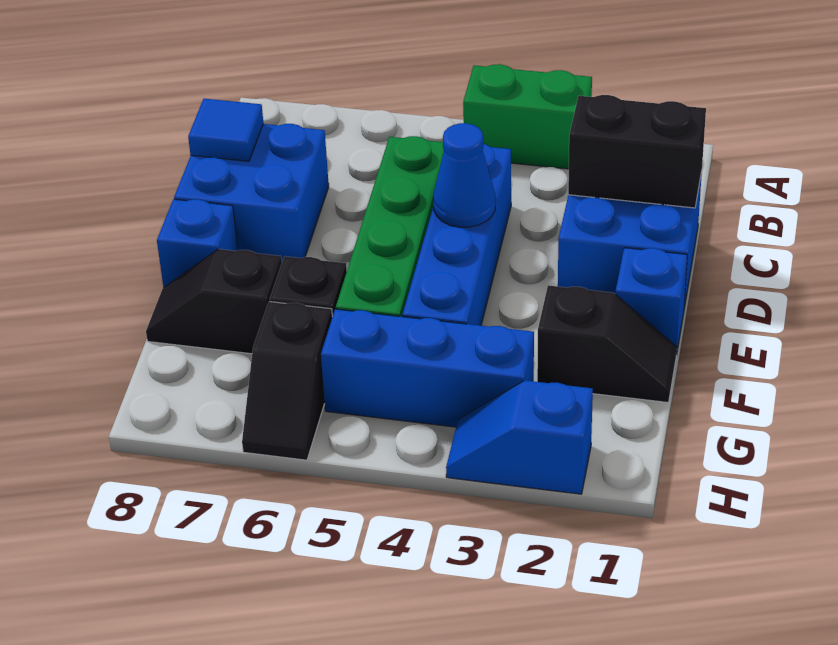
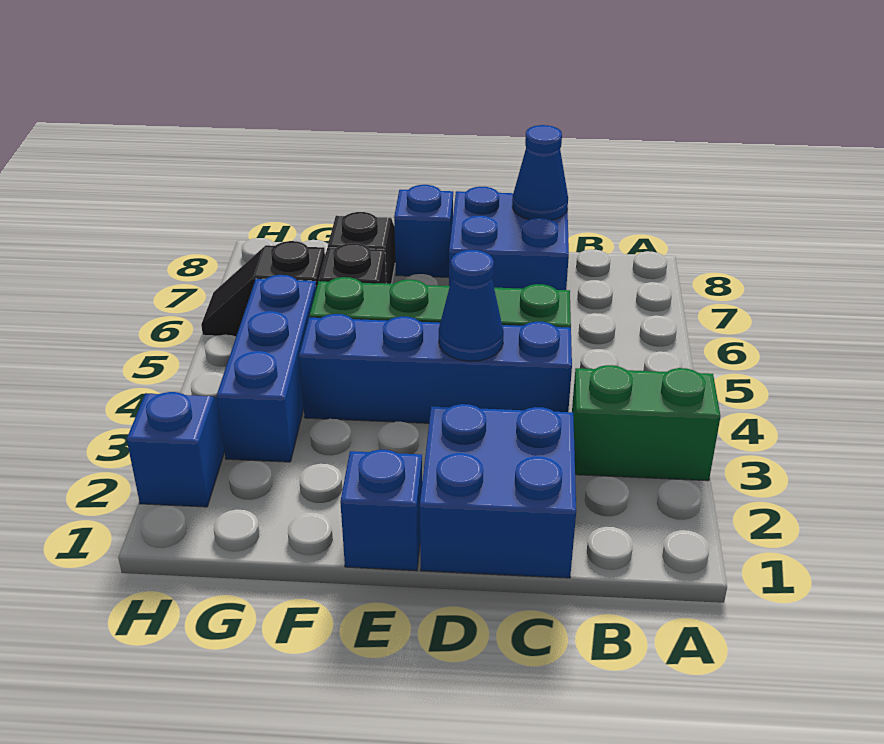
green 1x2 brick [463,64,592,169] -> green 1x2 brick turned to [572,365,720,481]
black 1x2 brick [568,95,706,208] -> none
blue 1x1 tile [188,99,263,161] -> blue 1x1 cone [512,125,568,220]
black 1x2 slope [537,285,677,402] -> none

